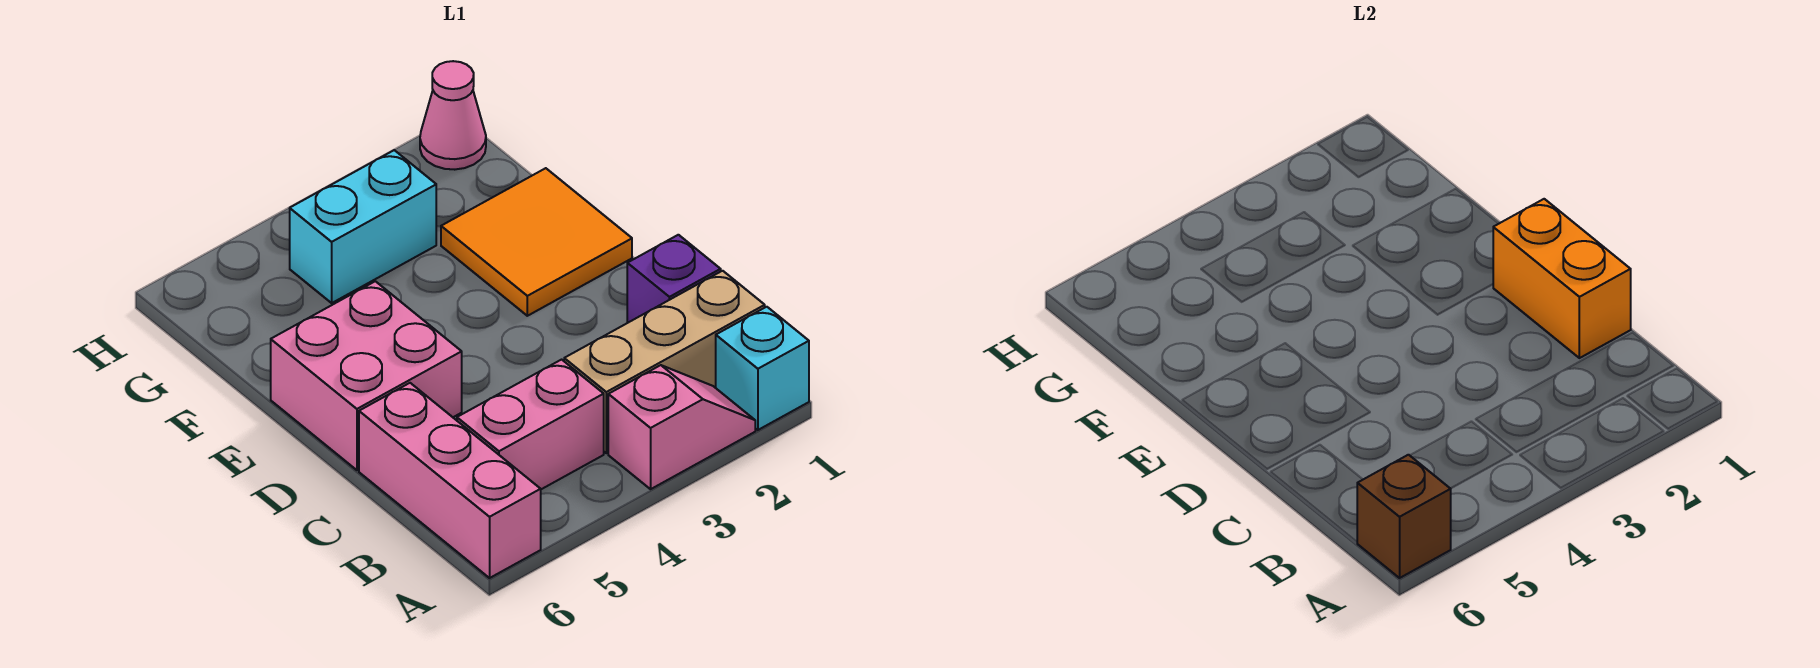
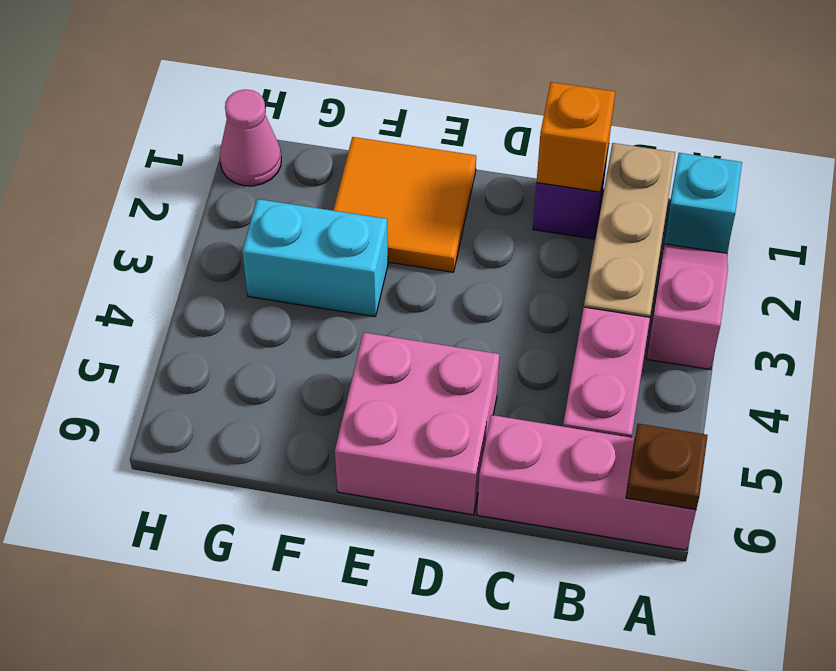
brown 1x1 brick [1357,455,1451,578] -> brown 1x1 plate [626,424,708,510]
orange 1x2 brick [1493,199,1631,358] -> orange 1x1 brick [537,82,615,192]
cyan 1x2 brick [290,150,436,303] -> cyan 1x2 brick turned to [242,199,388,317]

